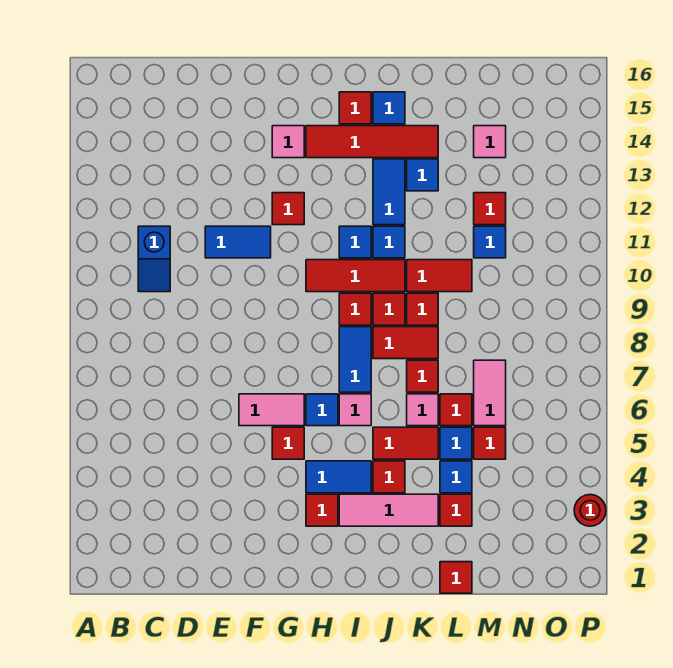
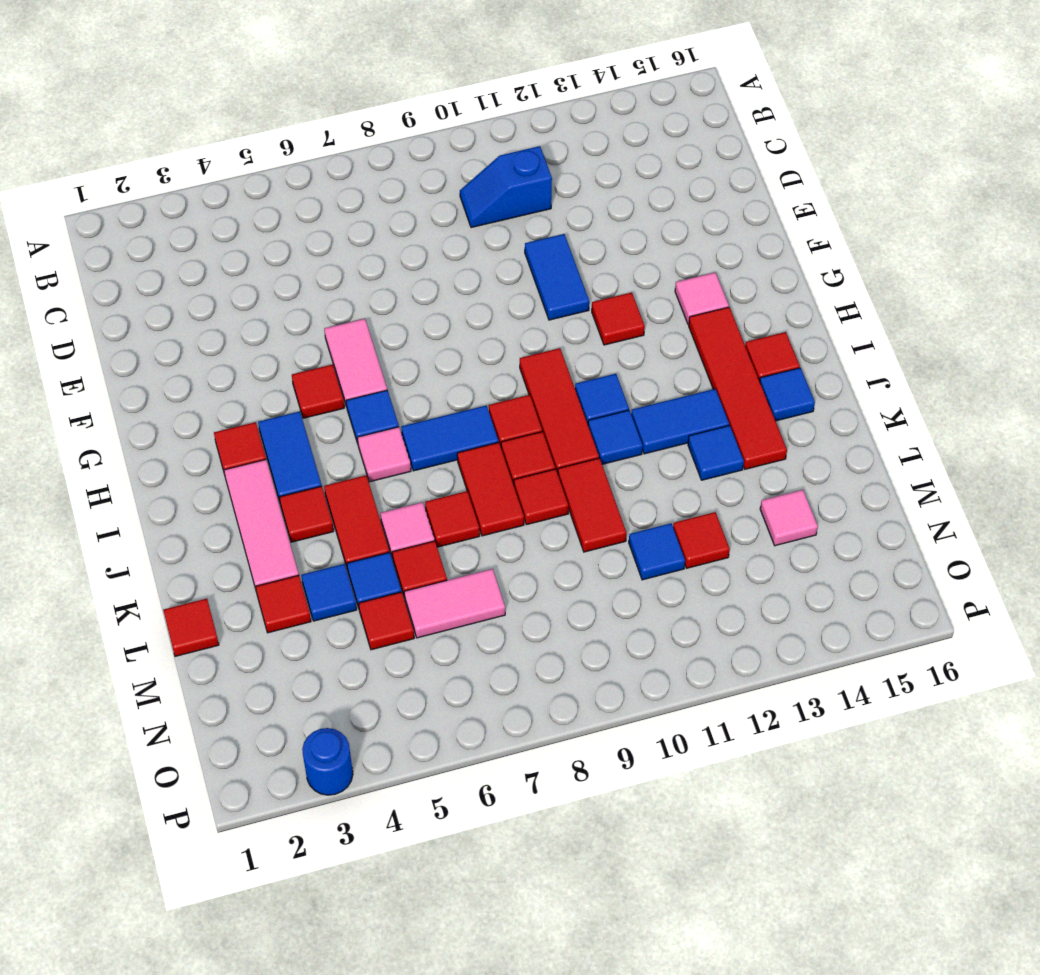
red 1x1 round brick [574,495,606,526] -> blue 1x1 round brick [302,728,353,795]

